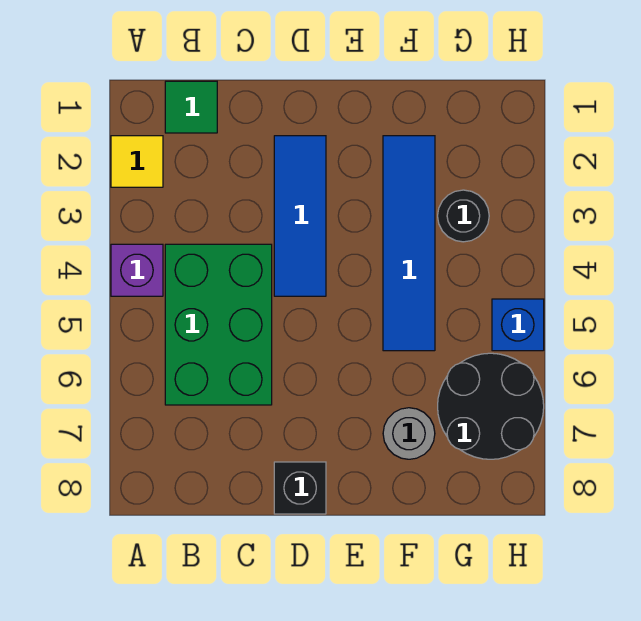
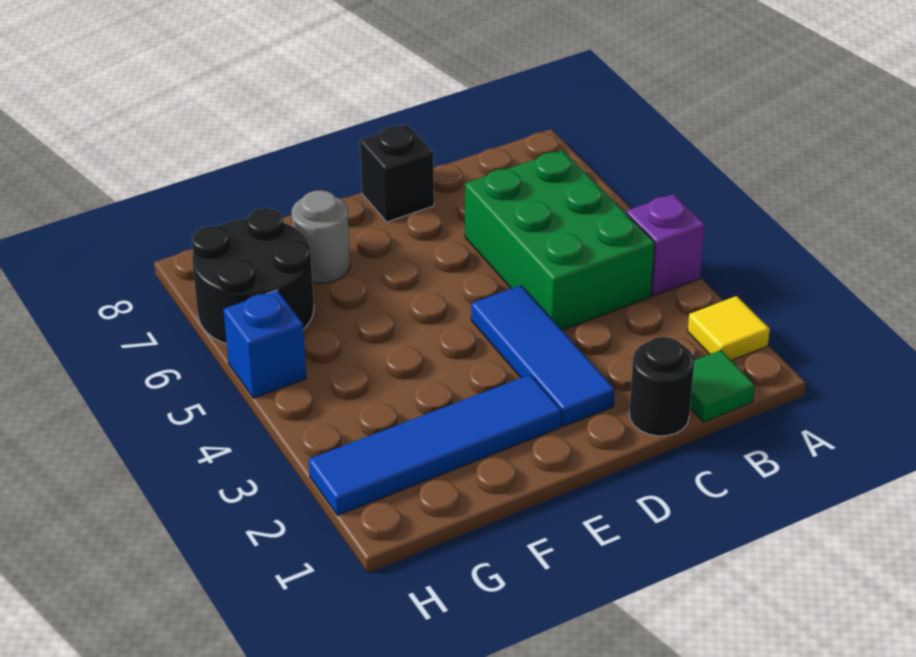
blue 1x4 tile [383,136,435,351] -> blue 1x4 tile turned to [309,375,561,515]
black 1x1 round brick [438,190,489,242] -> black 1x1 round brick moved to [629,337,694,436]

